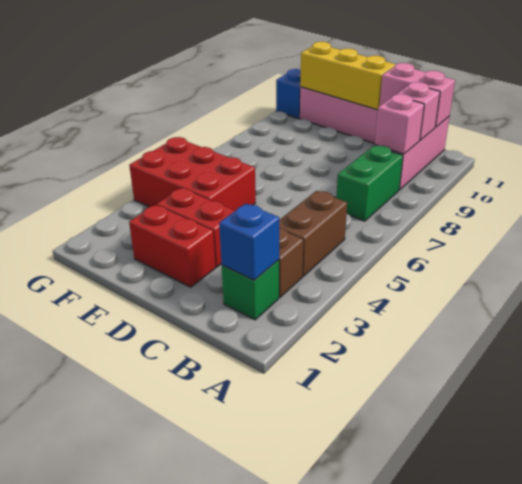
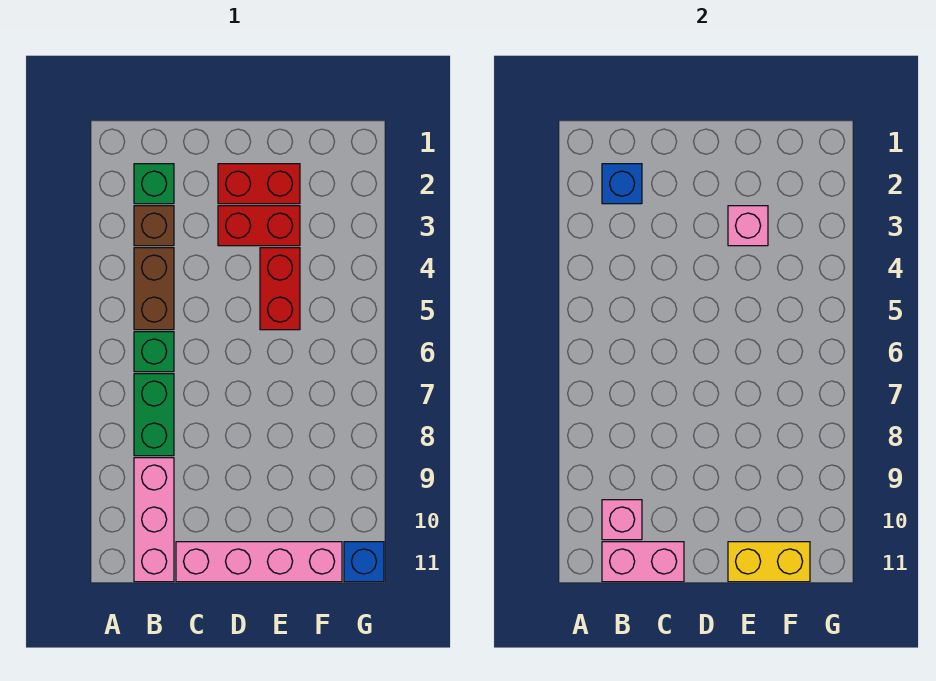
none -> green 1x1 brick [134,332,174,372]
pink 1x1 brick [375,94,424,154] -> pink 1x1 brick moved to [728,206,768,246]
yellow 1x3 brick [300,42,396,110] -> yellow 1x2 brick [728,542,810,582]
red 2x3 brick [129,137,256,211] -> red 1x2 brick [260,248,300,330]

